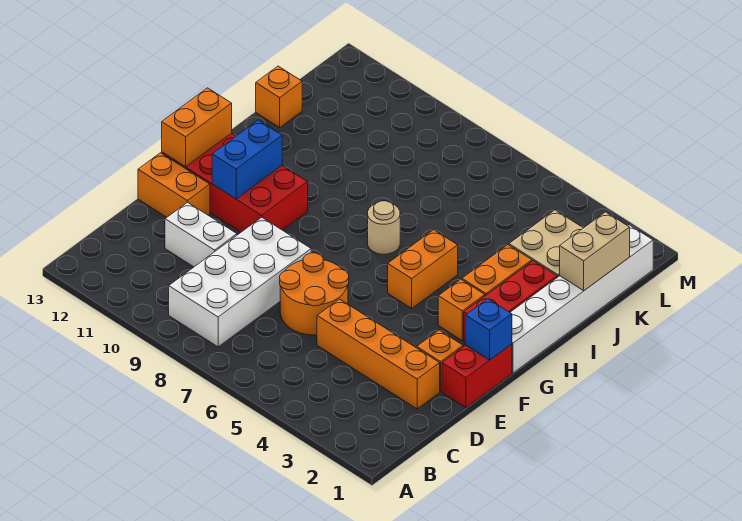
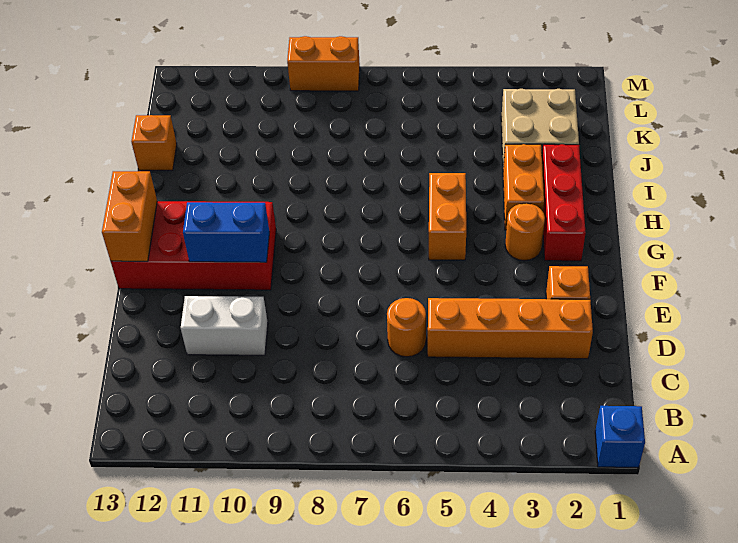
white 2x4 brick [169,217,311,347] -> none
orange 2x2 round brick [280,253,349,335] -> orange 1x1 round brick [387,298,426,357]
red 1x2 brick [442,344,512,408] -> none
orange 1x2 brick [138,153,210,217] -> orange 1x2 brick moved to [287,36,360,91]
blue 1x1 brick [465,299,512,360] -> blue 1x1 brick moved to [595,406,645,467]
blue 1x2 brick [212,120,282,199] -> blue 1x2 brick turned to [183,202,270,262]
white 1x6 brick [510,225,653,373] -> none
orange 1x1 brick [438,279,485,341] -> orange 1x1 round brick [505,203,545,261]
tan 1x1 round brick [368,201,400,254] -> none
tan 1x2 brick [560,212,630,291] -> none

